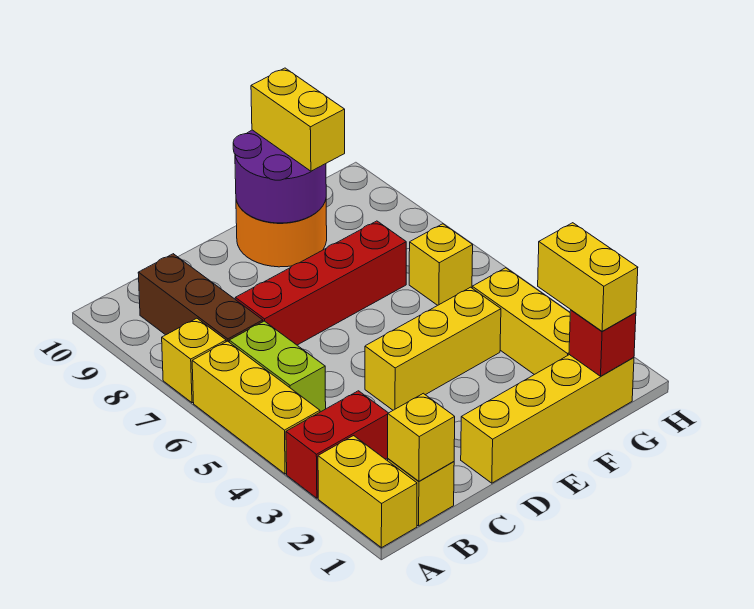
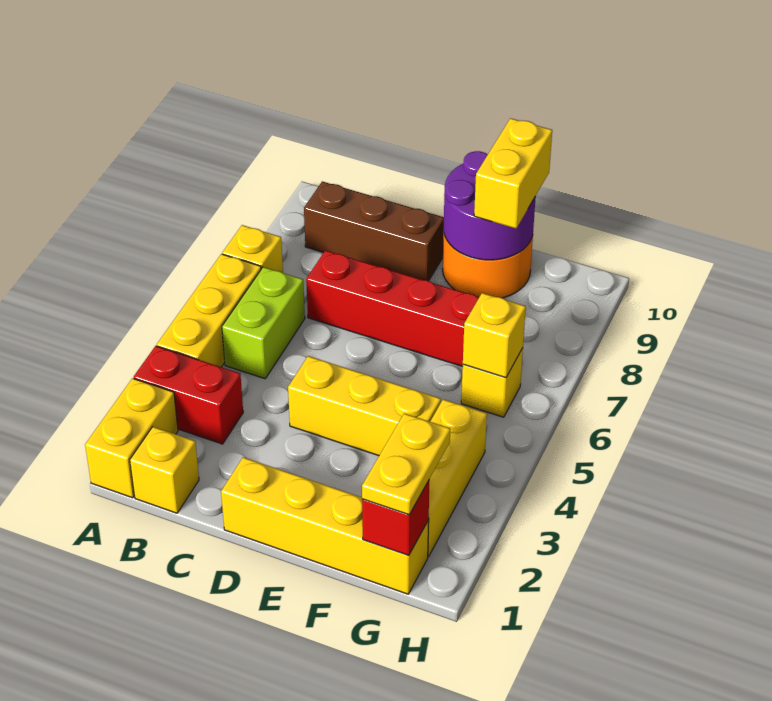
yellow 1x1 brick [388,393,455,481] -> yellow 1x1 brick moved to [463,293,526,378]
brown 1x3 brick [138,254,263,342] -> brown 1x3 brick turned to [304,181,444,281]
yellow 1x2 brick [538,223,638,331] -> yellow 1x2 plate [362,413,450,515]

